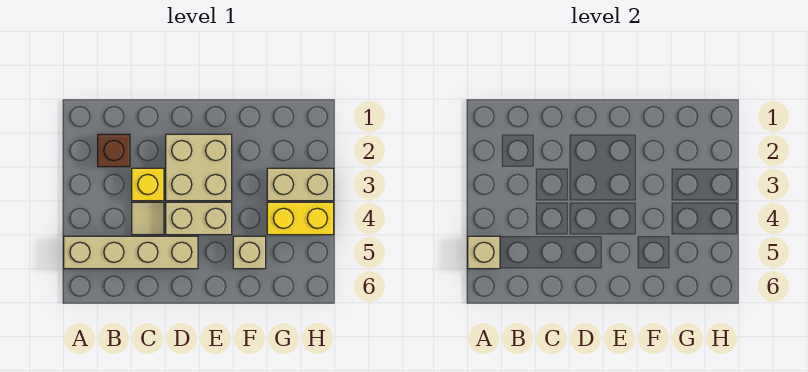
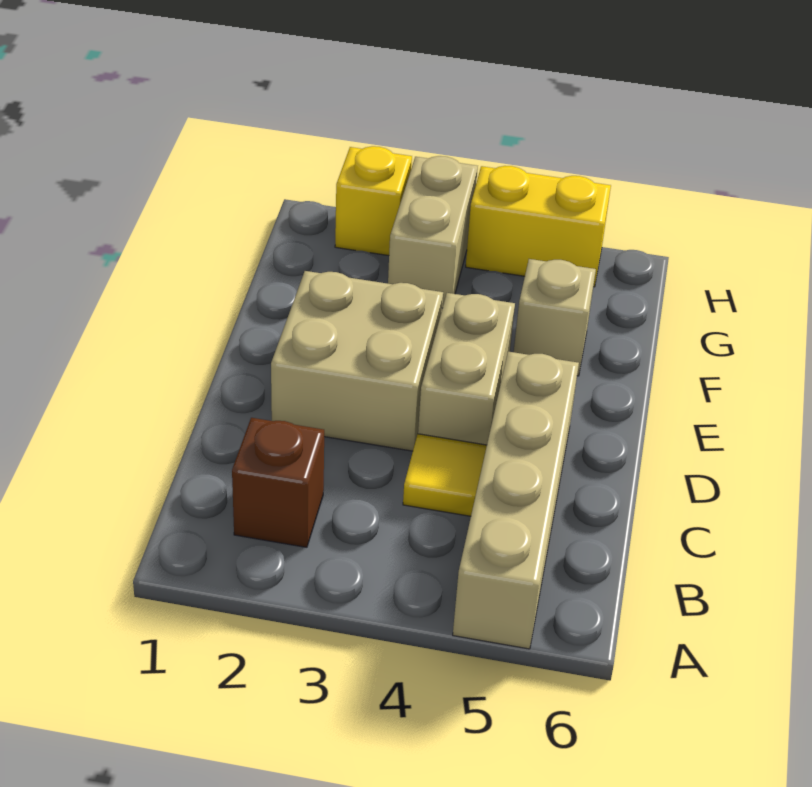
tan 1x1 brick [468,236,500,269] -> none
yellow 1x1 brick [132,168,164,201] -> yellow 1x1 brick moved to [335,146,412,256]
tan 1x1 tile [132,202,164,235] -> yellow 1x1 tile [403,434,487,516]
yellow 1x2 brick [267,202,334,235] -> yellow 1x2 brick turned to [466,166,611,287]

